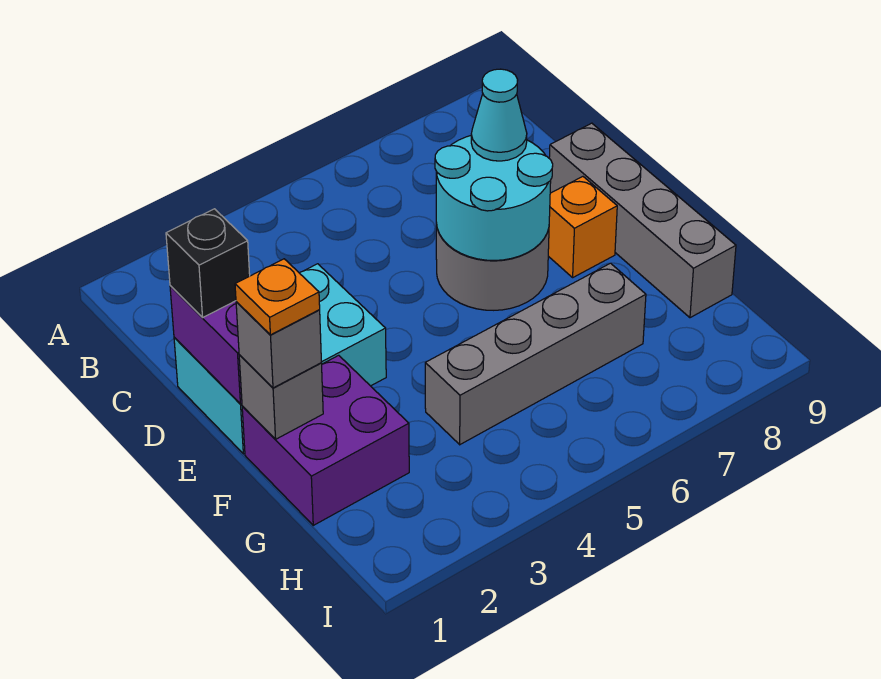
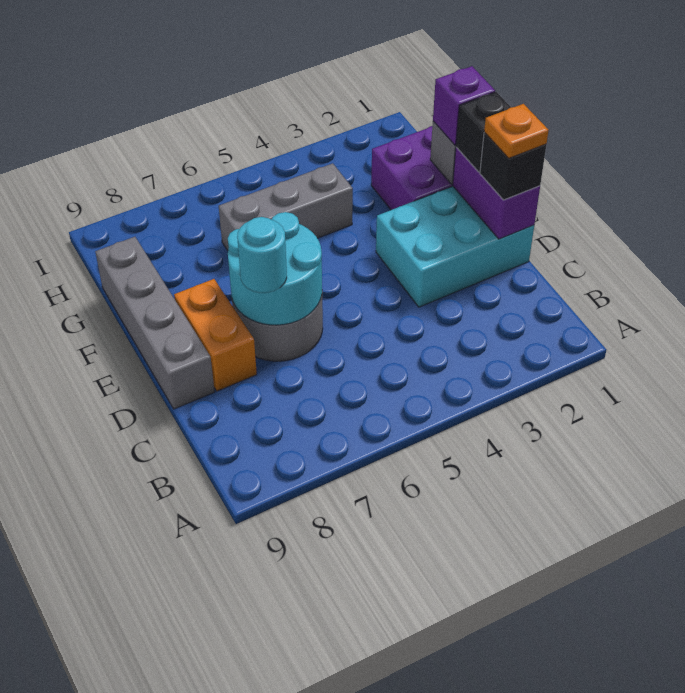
cyan 1x1 cone [471,69,527,161] -> cyan 1x1 round brick [237,217,287,293]
none -> black 1x1 brick [456,92,511,172]
orange 1x1 brick [548,177,617,277] -> orange 1x2 brick [174,279,257,391]
grey 1x1 brick [236,302,321,388] -> purple 1x1 brick [433,66,495,145]
orange 1x1 plate [235,259,320,335] -> orange 1x1 plate moved to [484,104,549,158]
grey 1x4 brick [425,263,646,445] -> grey 1x3 brick [219,163,353,250]

